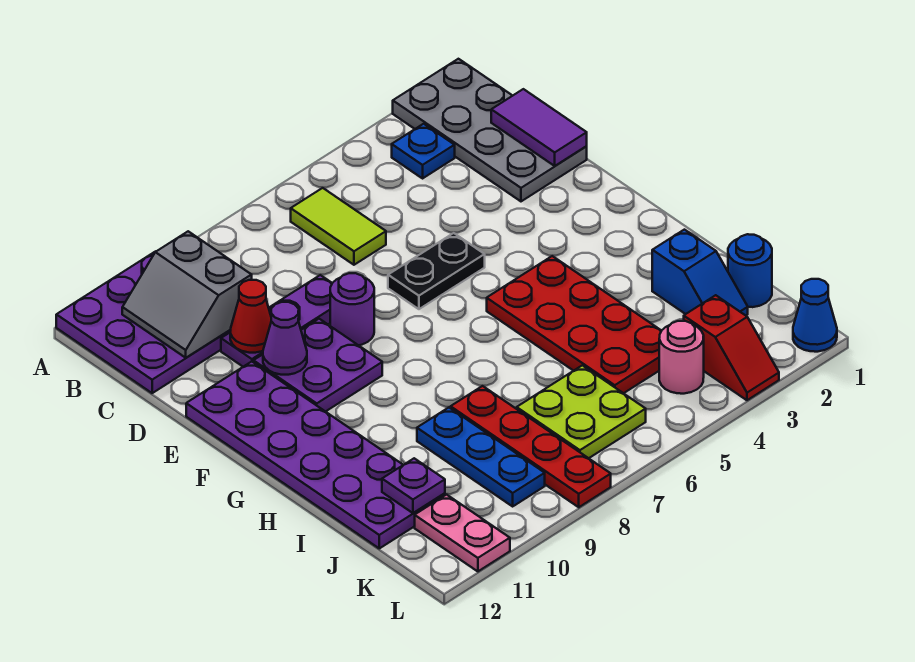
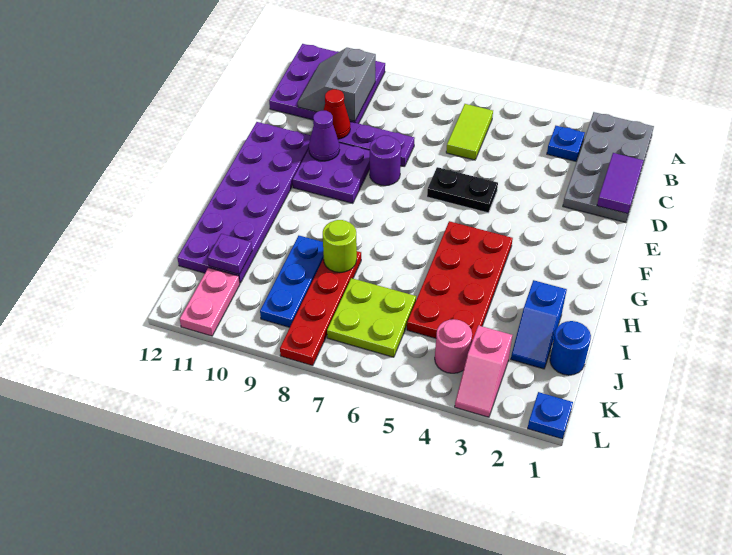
none -> lime 1x1 round brick [323,220,357,272]
red 1x2 slope [684,295,779,400] -> pink 1x2 slope [455,325,512,417]
blue 1x1 cone [793,279,837,352] -> blue 1x1 plate [528,392,573,439]

